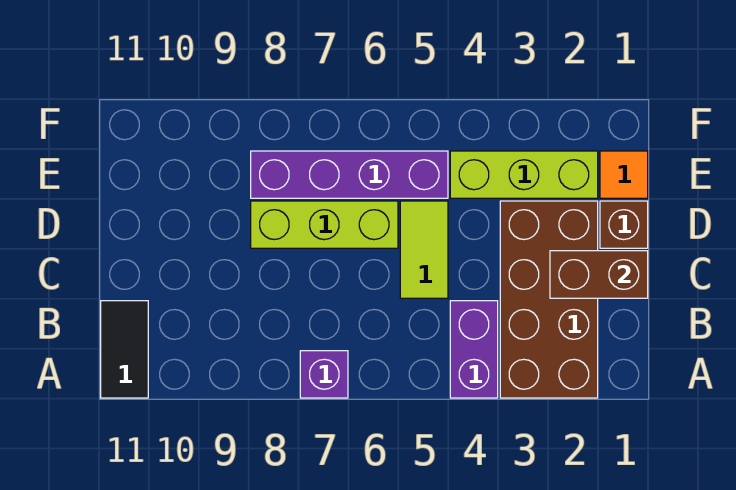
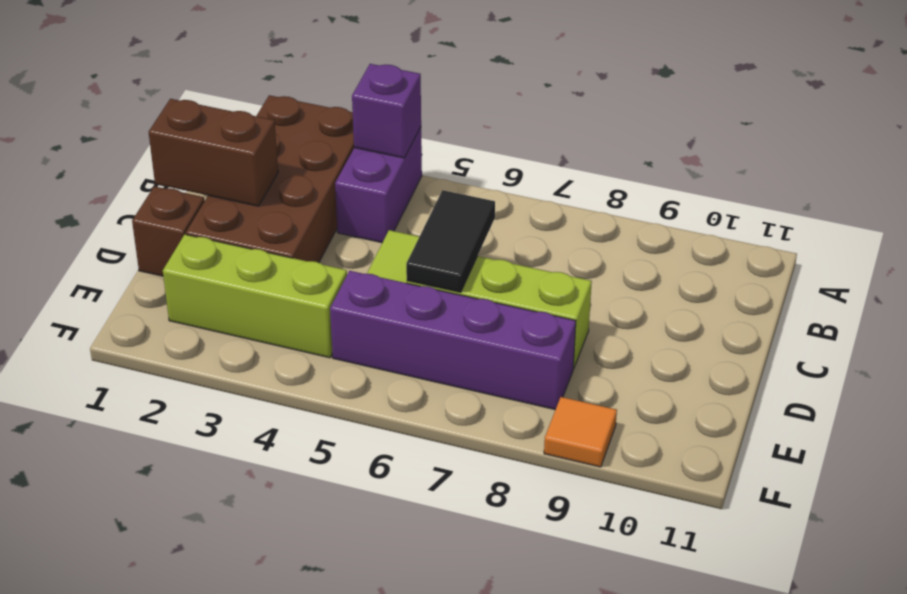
purple 1x1 brick [300,351,348,398] -> purple 1x1 brick moved to [352,64,421,158]
black 1x2 tile [101,301,148,398] -> black 1x2 tile moved to [406,190,495,292]
orange 1x1 tile [600,151,648,198] -> orange 1x1 tile moved to [544,397,617,467]

